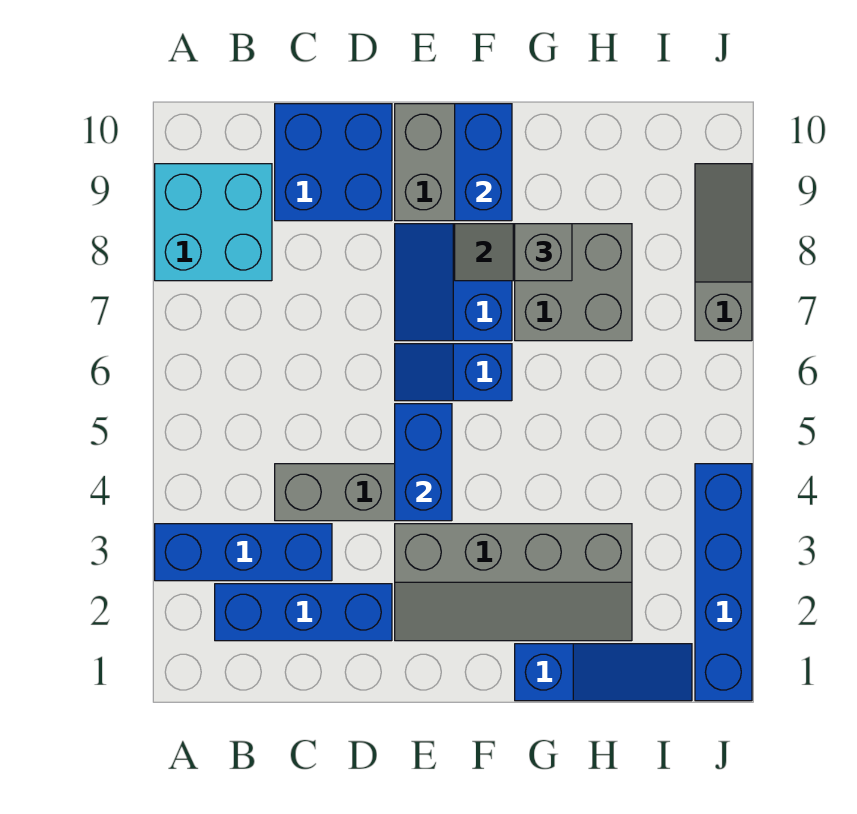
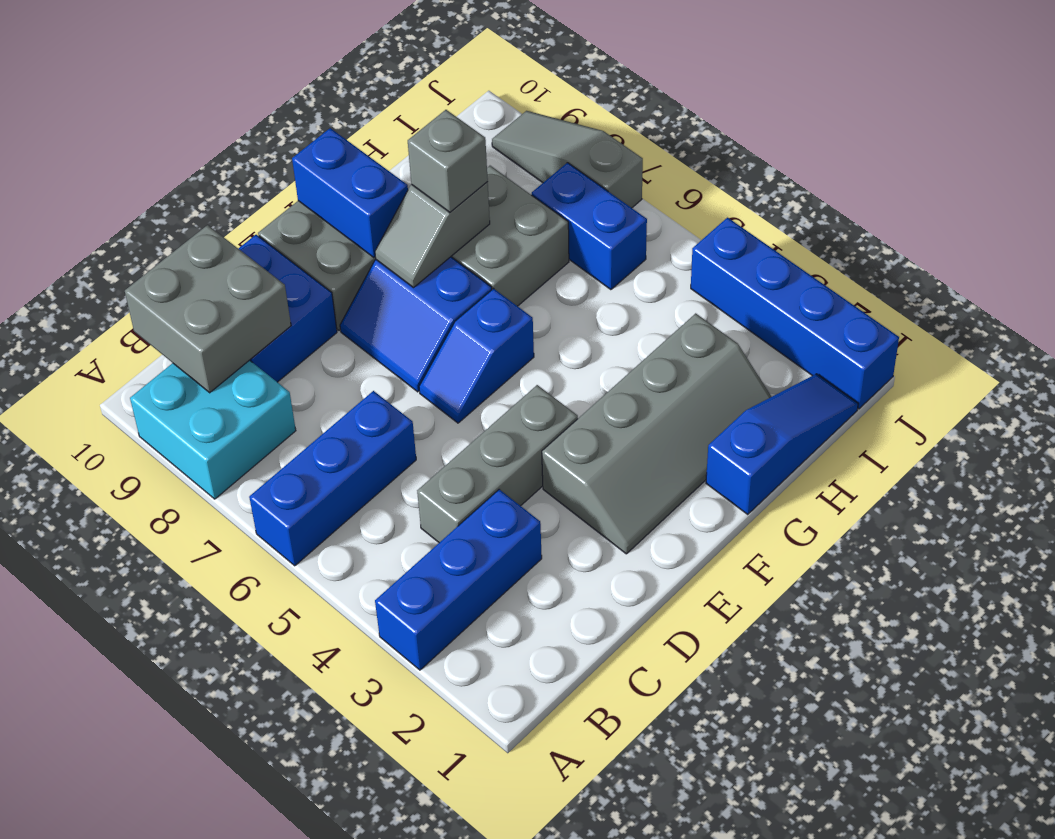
blue 1x3 brick [215,584,392,641] -> blue 1x3 brick moved to [249,391,416,566]
none -> grey 2x2 brick [125,225,291,393]
blue 1x2 brick [395,404,452,521] -> blue 1x2 brick moved to [532,163,647,290]

